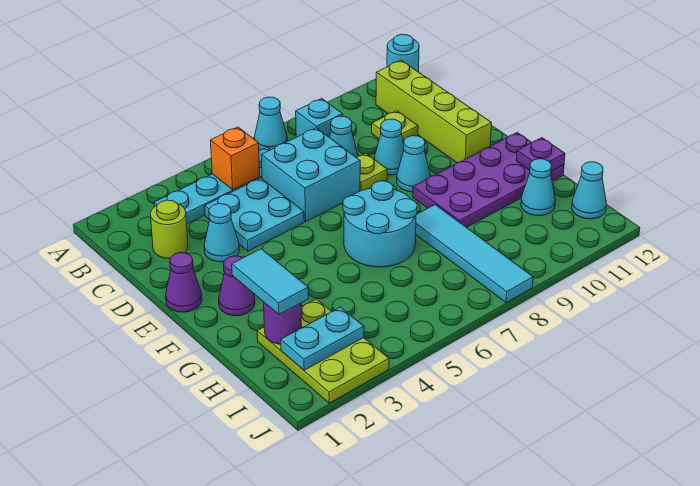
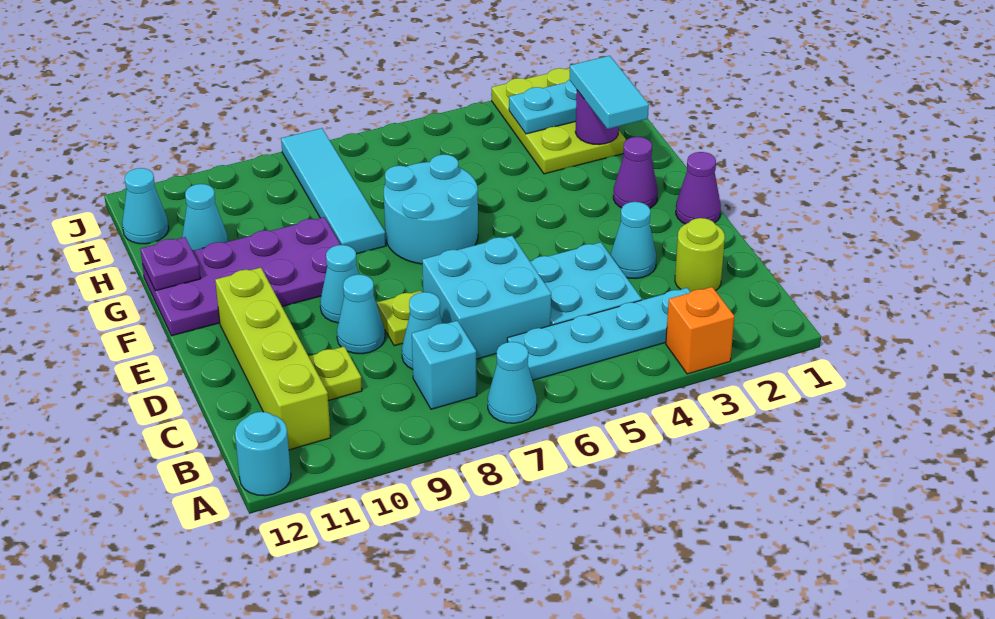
orange 1x1 brick [211,127,260,190] -> orange 1x1 brick moved to [666,287,734,374]

